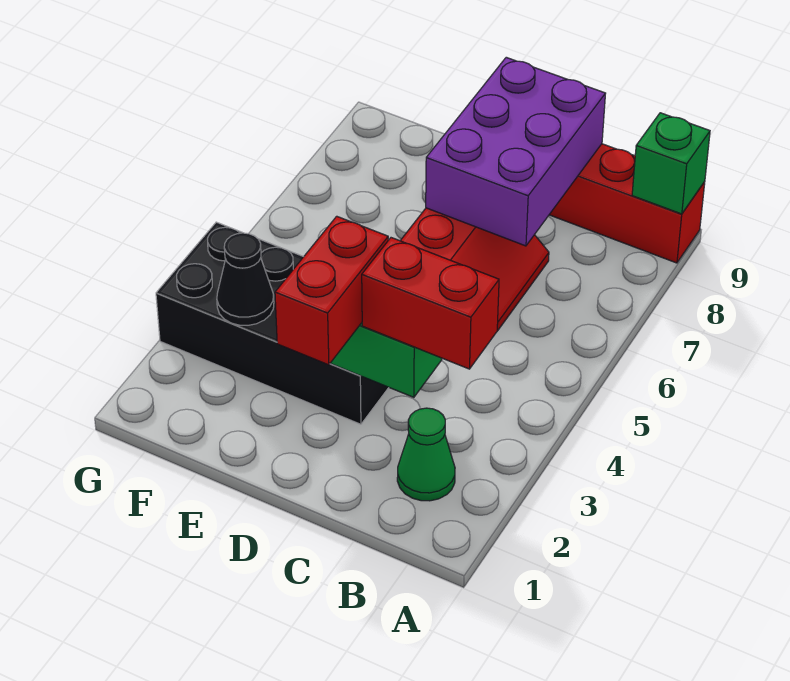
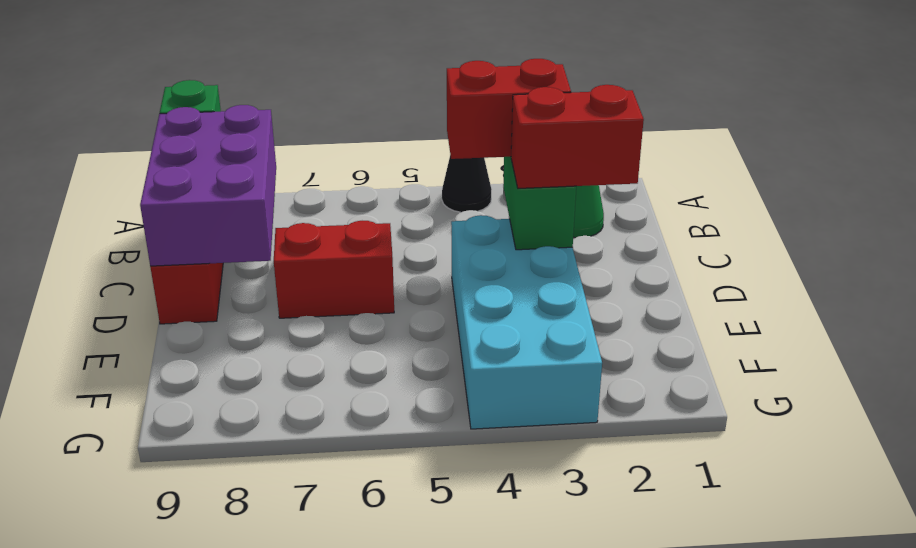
red 1x2 brick [362,238,499,369] -> red 1x2 brick turned to [447,59,571,159]
purple 2x3 brick [426,57,606,246] -> purple 2x3 brick turned to [140,105,276,266]
black 2x4 brick [156,222,389,424] -> cyan 2x4 brick [451,215,602,429]
black 1x1 cone [217,233,274,325] -> black 1x1 cone moved to [442,155,491,212]

